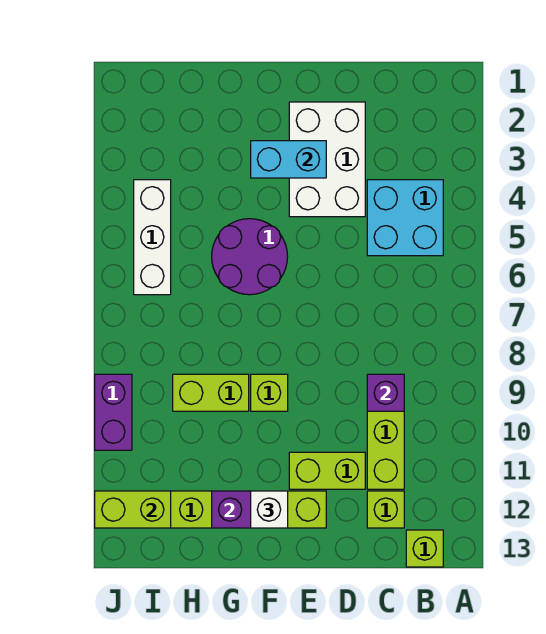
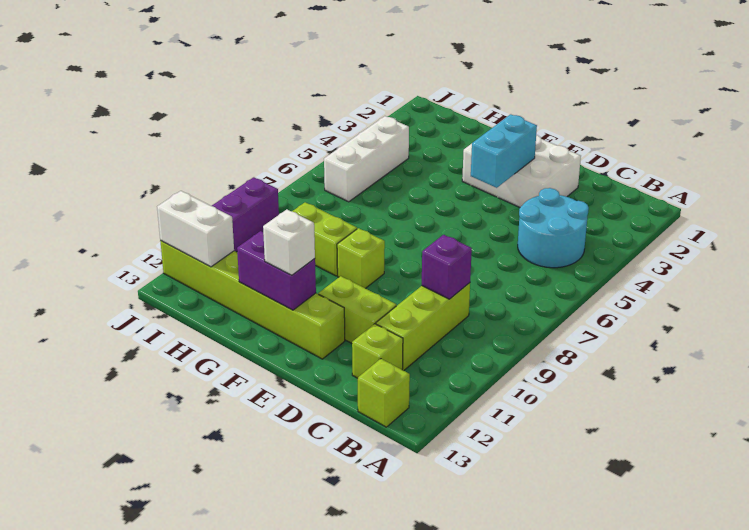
cyan 2x2 brick [367,180,443,256] -> cyan 2x2 round brick [518,188,589,268]
white 2x3 brick [289,102,365,217] -> white 2x3 brick turned to [462,135,581,207]
cyan 1x2 brick [251,141,326,178] -> cyan 1x2 brick turned to [471,114,537,188]
purple 2x2 round brick [212,219,288,295] -> none
lime 1x2 brick [95,491,171,528] -> white 1x2 brick [157,191,234,267]

